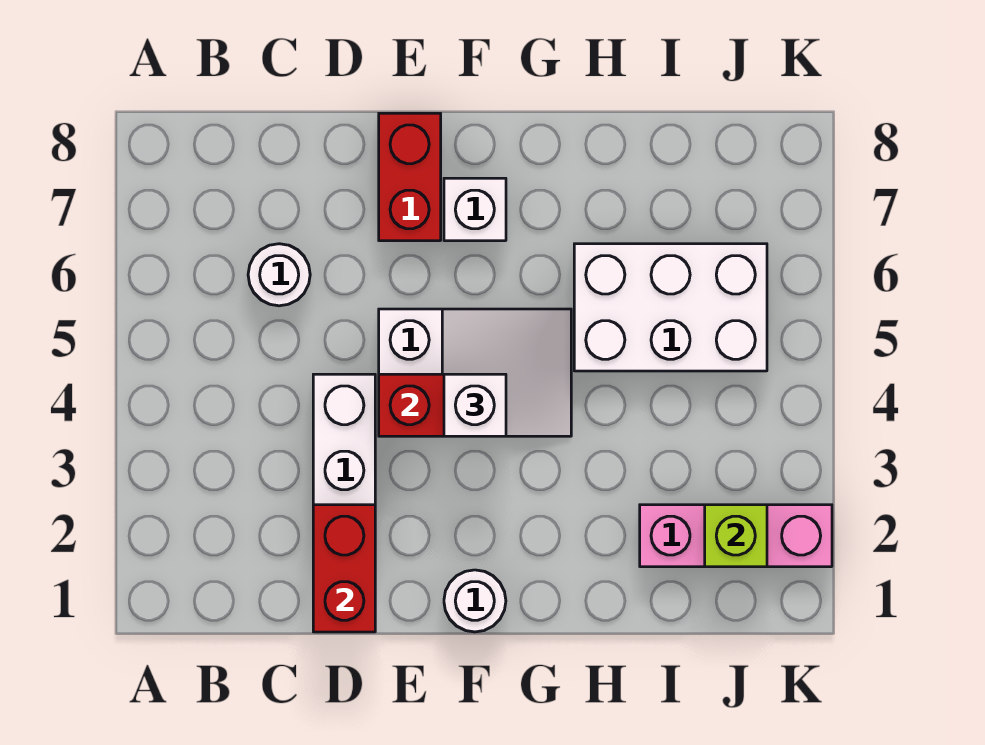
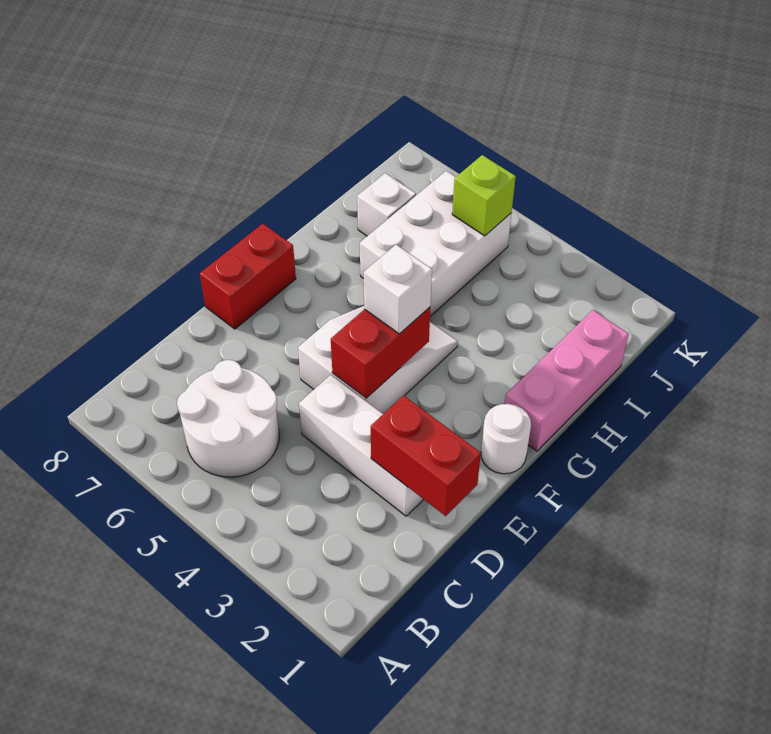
white 1x1 round brick [248,244,310,306] -> white 2x2 round brick [177,360,279,477]
red 1x2 brick [379,113,441,241] -> red 1x2 brick turned to [200,224,296,329]
white 1x1 brick [444,178,506,241] -> white 1x1 brick moved to [357,173,416,236]
pink 1x3 brick [640,505,832,567] -> pink 1x3 brick moved to [505,310,629,451]
lime 1x1 brick [705,505,767,567] -> lime 1x1 brick moved to [452,155,516,236]

